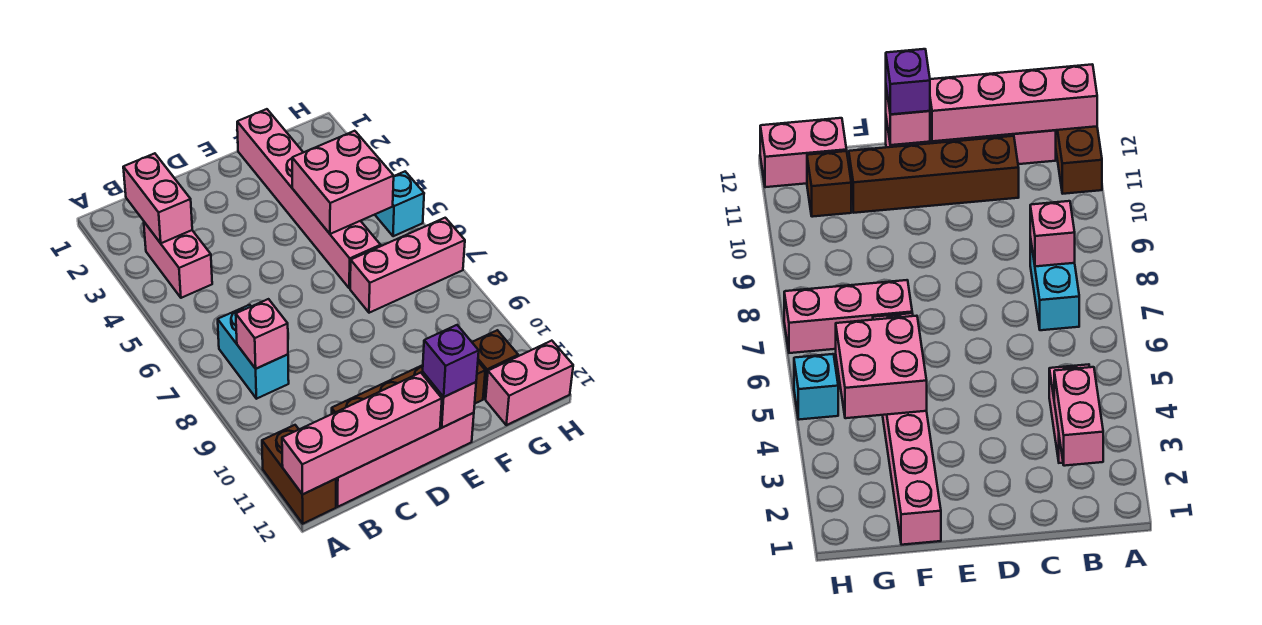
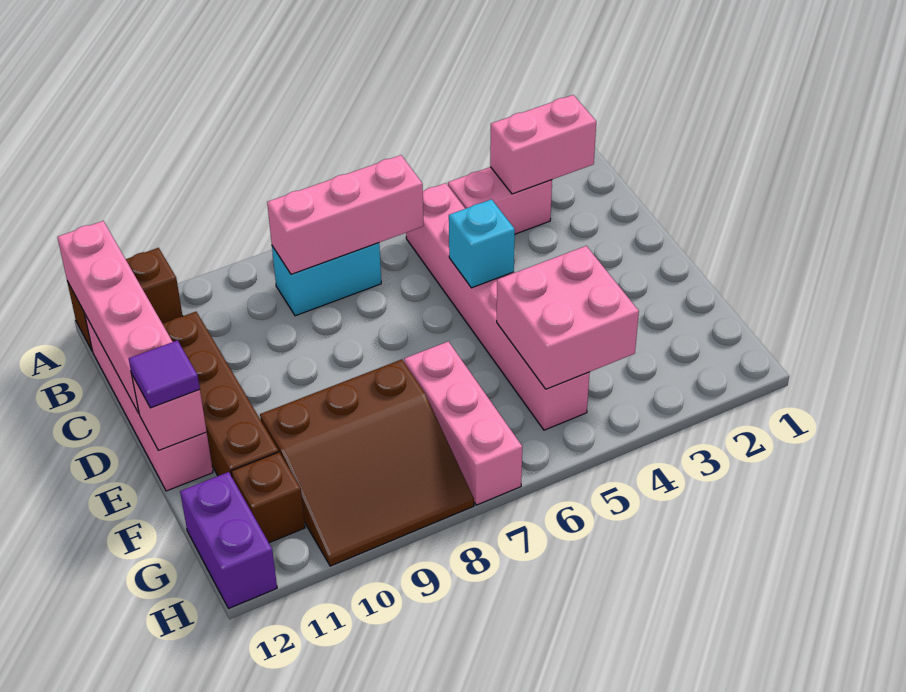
pink 1x1 brick [236,299,288,369] -> pink 1x3 brick [267,155,424,274]
purple 1x1 brick [423,325,479,397] -> purple 1x1 tile [129,340,200,408]
pink 1x6 brick [237,109,381,288] -> pink 1x6 brick turned to [406,183,590,430]
none -> brown 3x3 slope [260,359,474,566]
pink 1x2 brick [486,341,573,425] -> purple 1x2 brick [180,472,277,609]
cyan 1x1 brick [375,172,424,236] -> cyan 1x1 brick moved to [449,199,515,288]

